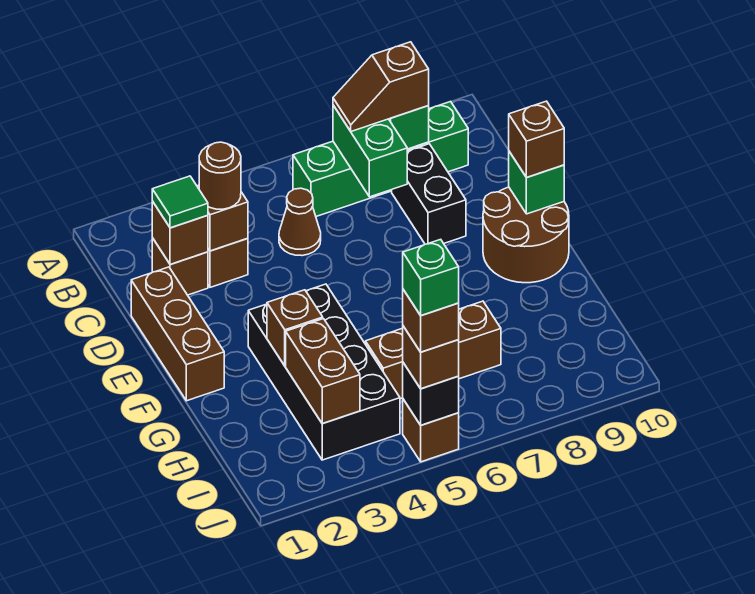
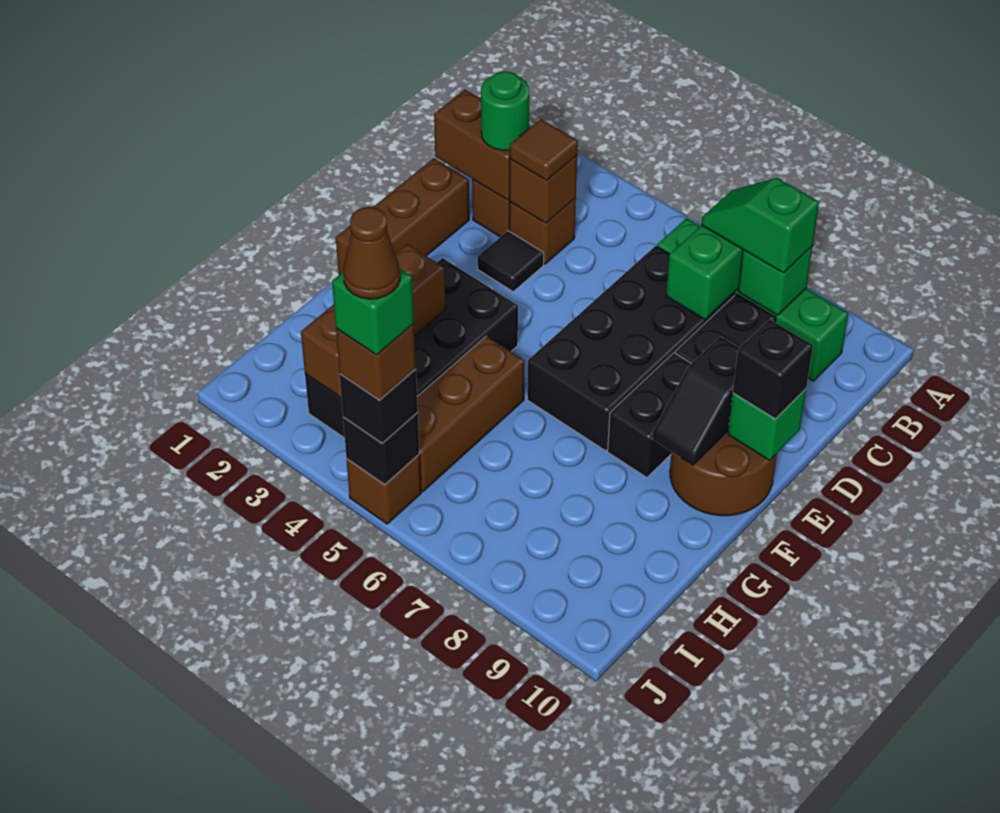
brown 1x2 slope [333,42,429,131] -> green 1x2 slope [701,178,819,273]
brown 1x1 brick [152,201,208,265] -> brown 1x2 brick [434,90,530,200]
green 1x1 tile [152,176,208,228] -> green 1x1 round brick [481,71,529,150]
brown 1x1 round brick [199,142,241,209] -> brown 1x1 tile [510,119,578,180]
brown 1x1 cone [279,188,321,256] -> brown 1x1 cone moved to [343,207,400,299]
none -> black 2x4 brick [527,246,735,451]
none -> black 1x1 tile [478,231,544,292]
none -> black 1x2 brick [608,353,691,478]
none -> black 1x2 slope [652,337,739,465]
brown 1x1 brick [509,101,564,178] -> black 1x1 brick [733,320,813,419]
brown 1x3 brick [365,301,501,399] -> brown 1x3 brick turned to [417,336,524,492]
brown 1x1 brick [403,326,459,389] -> black 1x1 brick [340,369,418,443]

